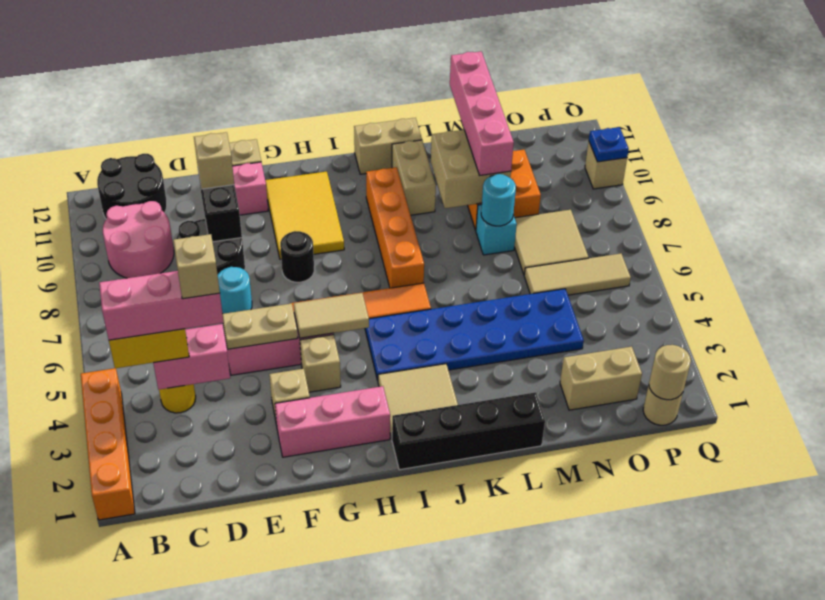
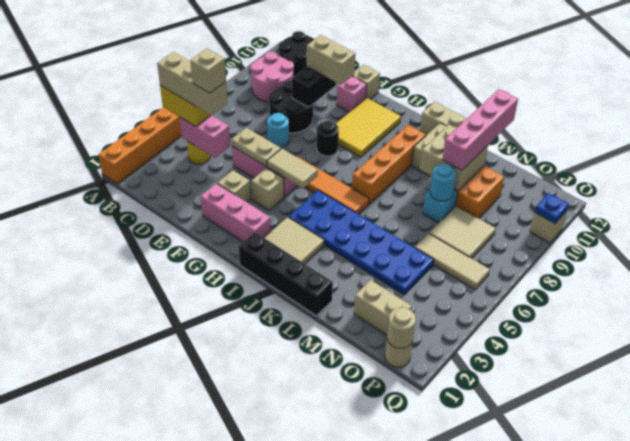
pink 1x3 brick [99,271,224,340] -> tan 1x3 brick [157,52,228,115]
tan 1x1 brick [194,132,234,189] -> tan 1x2 brick [307,35,355,85]

